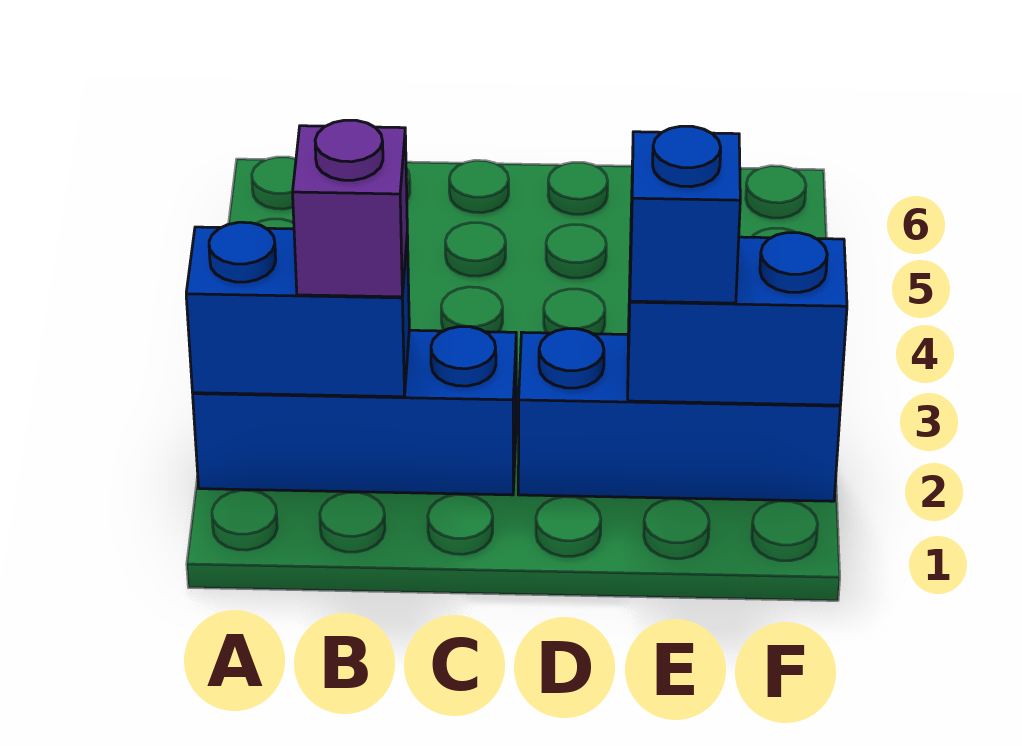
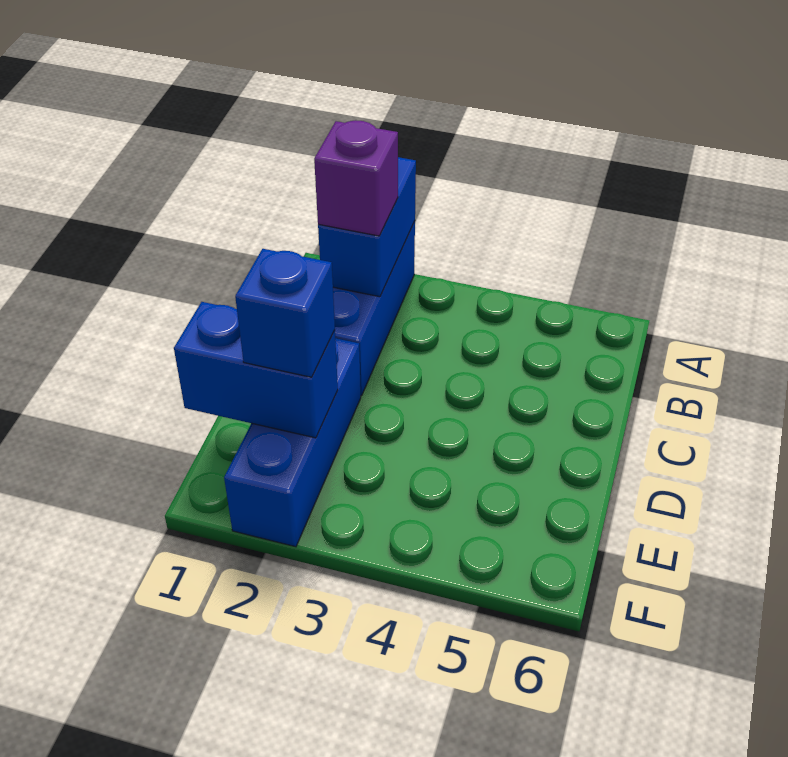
blue 1x2 brick [628,233,847,405] -> blue 1x2 brick turned to [174,302,338,438]

